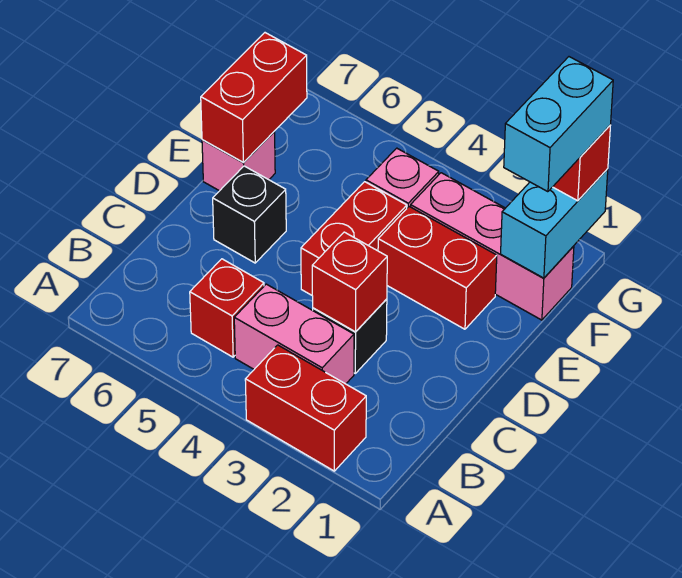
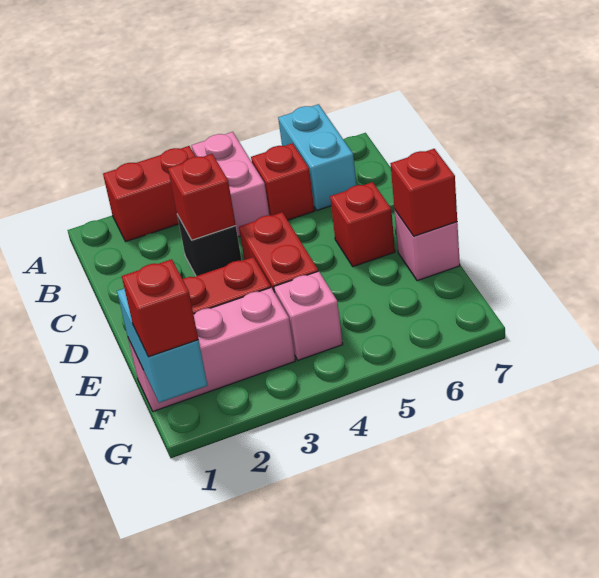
pink 1x2 brick [234,284,354,384] -> pink 1x2 brick turned to [192,132,269,237]
black 1x1 brick [213,166,286,263] -> red 1x1 brick [330,182,395,267]
red 1x2 brick [201,33,307,162] -> red 1x1 brick [390,149,457,236]
cyan 1x2 brick [504,57,613,192] -> cyan 1x2 brick moved to [278,104,356,210]

